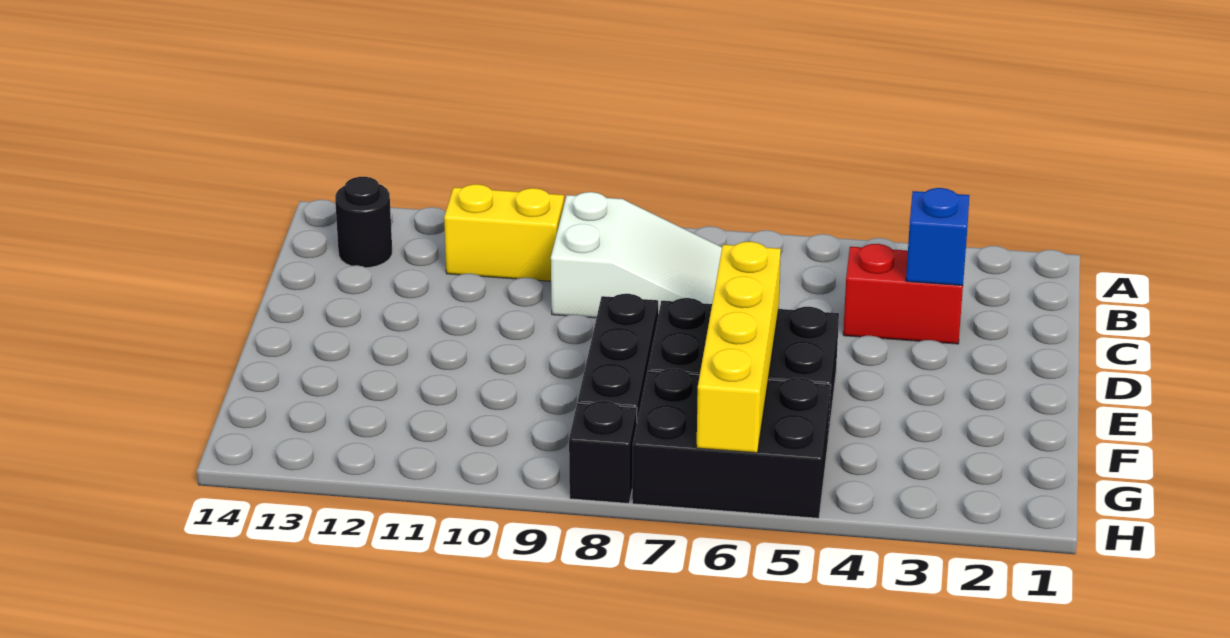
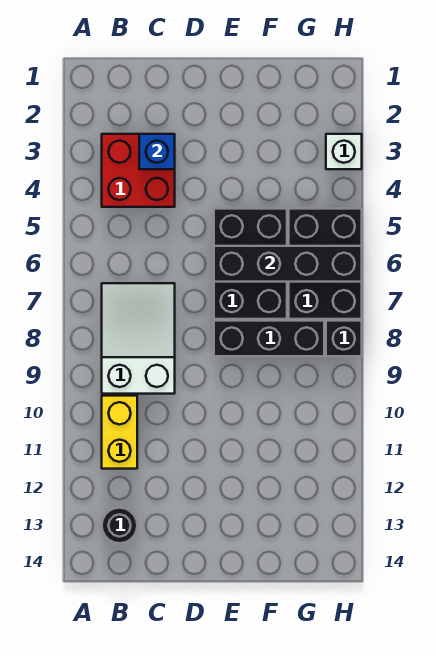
red 1x2 brick [843,244,963,344] -> red 2x2 brick [102,134,175,207]
yellow 1x4 brick [697,242,781,453] -> black 1x4 brick [214,246,362,282]
none -> white 1x1 brick [326,134,362,169]

